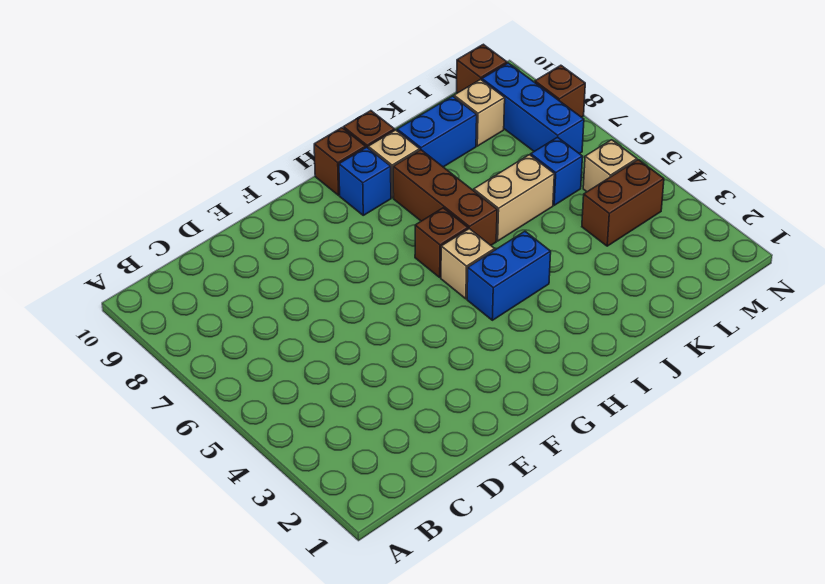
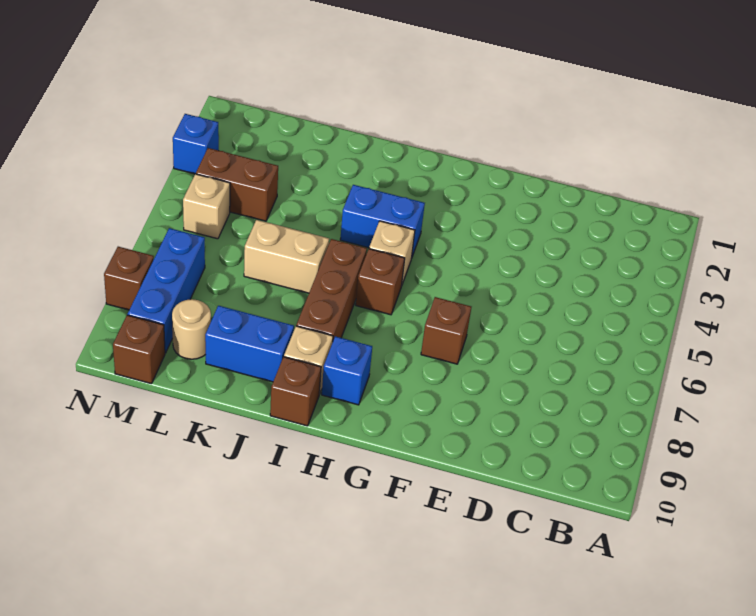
brown 1x1 brick [314,128,366,195] -> brown 1x1 brick moved to [421,297,471,364]
blue 1x1 brick [531,137,583,205] -> blue 1x1 brick moved to [173,114,219,174]
tan 1x1 brick [454,79,505,146] -> tan 1x1 round brick [172,299,211,359]

